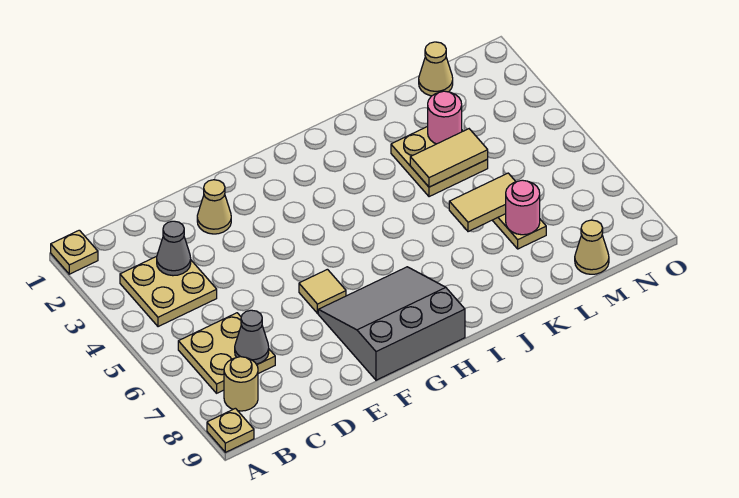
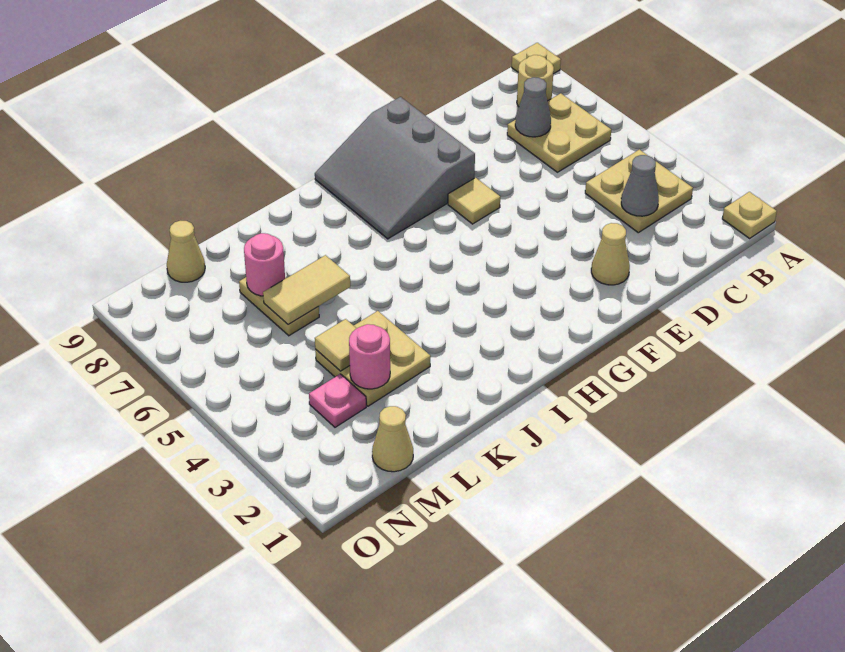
grey 3x3 slope [318,267,465,380] -> grey 3x3 slope turned to [315,97,475,239]
tan 1x2 tile [410,129,488,187] -> tan 1x1 tile [315,319,356,371]
none -> pink 1x1 plate [309,374,366,427]

